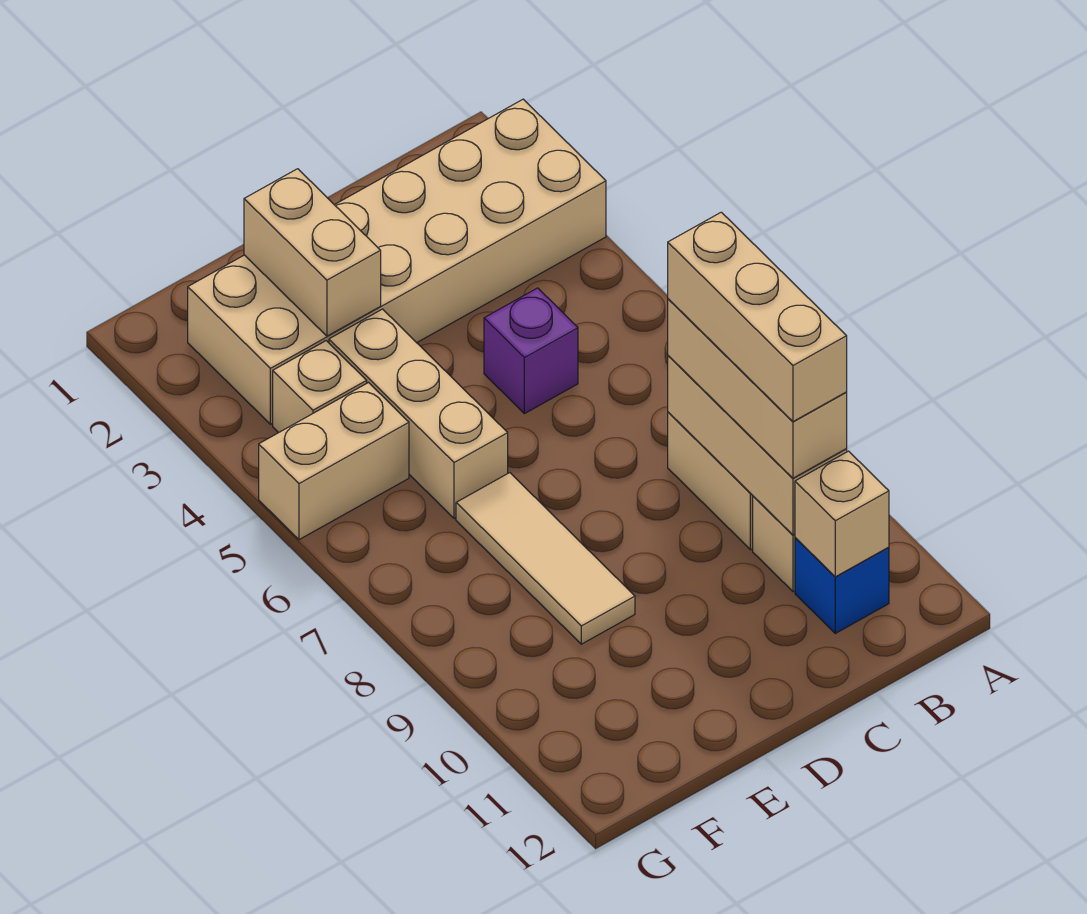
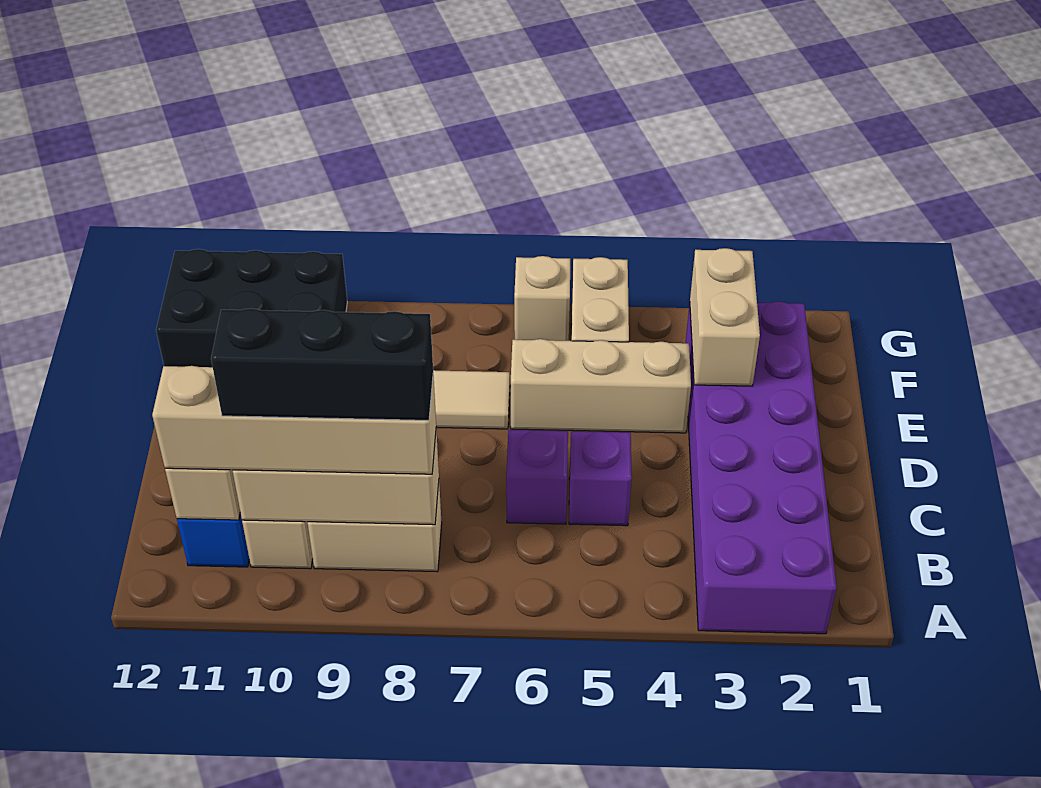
tan 2x6 brick [188,99,606,424] -> purple 2x6 brick [686,301,837,634]
tan 1x3 brick [668,299,847,478] -> tan 1x4 brick [152,366,436,474]
tan 1x3 brick [668,212,847,421] -> black 1x3 brick [211,308,433,420]
none -> purple 1x1 brick [506,430,568,524]
tan 1x2 brick [244,169,381,336] -> tan 1x2 brick turned to [690,248,760,386]
tan 1x1 brick [273,341,367,433] -> tan 1x1 brick moved to [514,256,570,341]
none -> black 2x3 brick [156,249,347,367]

